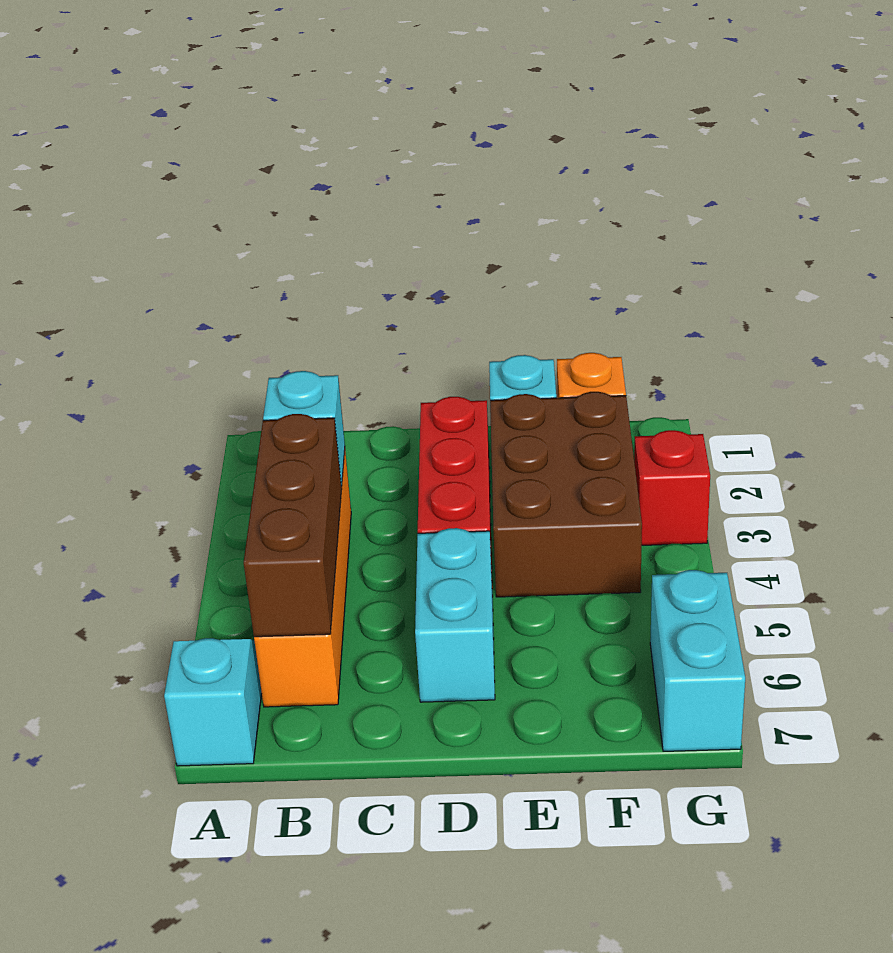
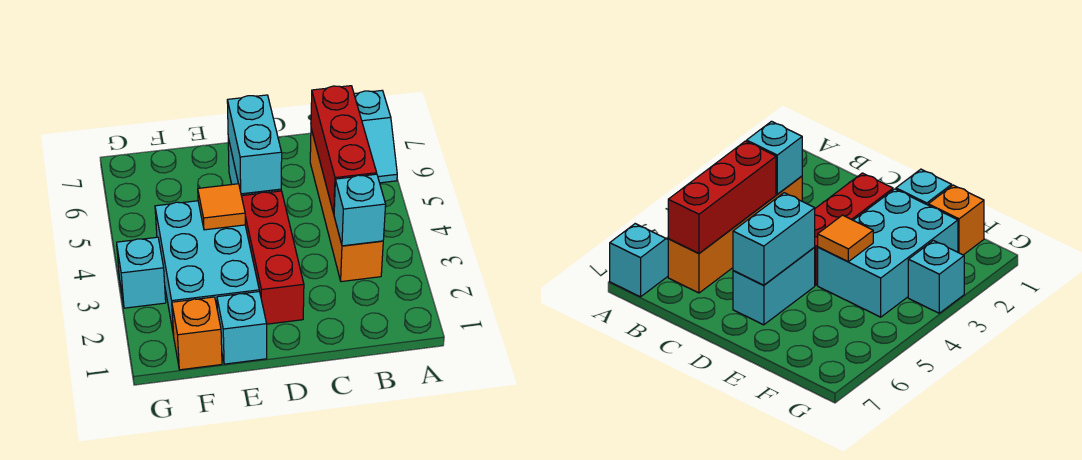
brown 1x3 brick [244,414,342,637] -> red 1x3 brick [311,86,377,213]
brown 2x3 brick [490,392,642,597] -> cyan 2x3 brick [155,201,259,336]
none -> orange 1x1 tile [198,184,245,230]
red 1x1 brick [634,430,710,545] -> cyan 1x1 brick [117,237,166,308]
cyan 1x2 brick [650,570,745,751] -> cyan 1x2 brick moved to [227,95,282,194]

